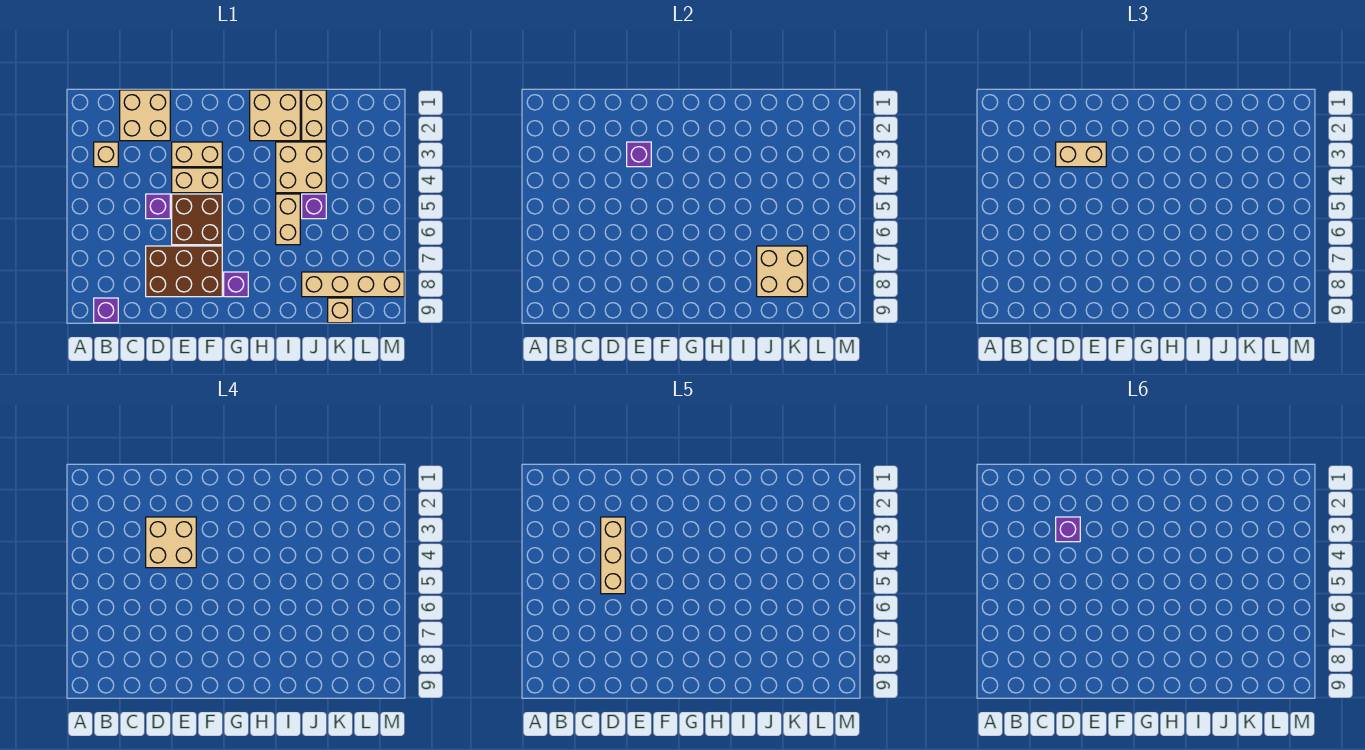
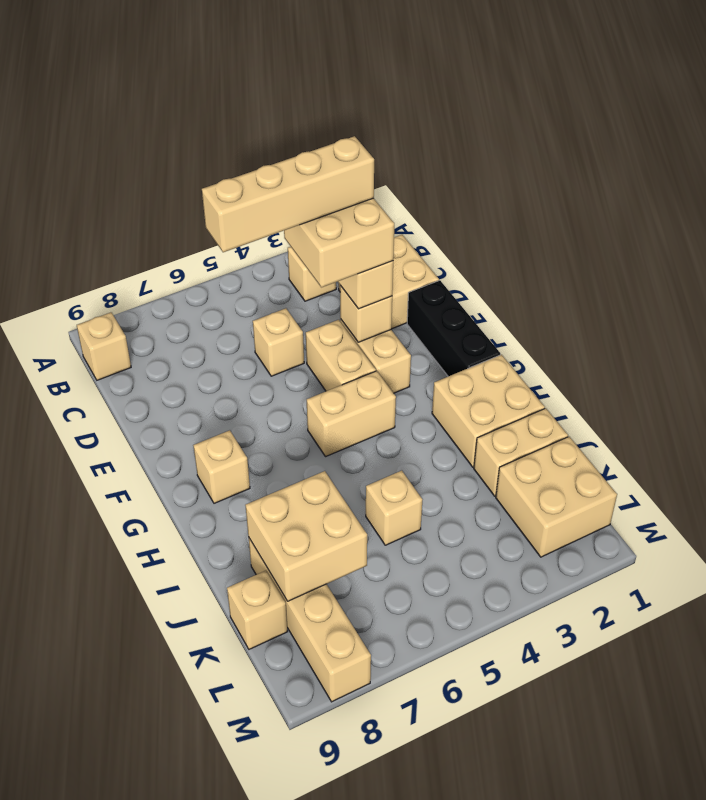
purple 1x1 brick [94,298,118,323] -> tan 1x1 brick [77,312,131,380]
tan 1x3 brick [601,517,625,594] -> tan 1x4 brick [202,136,374,252]
purple 1x1 brick [1056,517,1080,542] -> none
purple 1x1 brick [146,194,170,219] -> tan 1x1 brick [253,308,304,376]
brown 2x3 brick [146,246,222,297] -> none
none -> black 1x3 brick [407,280,500,376]
purple 1x1 brick [627,142,651,167] -> tan 1x1 brick [340,286,392,342]
brown 2x2 brick [172,194,222,245] -> none
purple 1x1 brick [224,272,248,297] -> tan 1x1 brick [193,430,250,503]
tan 2x2 brick [276,142,326,193] -> tan 2x2 brick moved to [496,437,617,557]
tan 1x2 brick [276,194,300,245] -> tan 1x2 brick moved to [307,371,396,457]
purple 1x1 brick [302,194,326,219] -> tan 1x1 brick [366,471,422,545]

